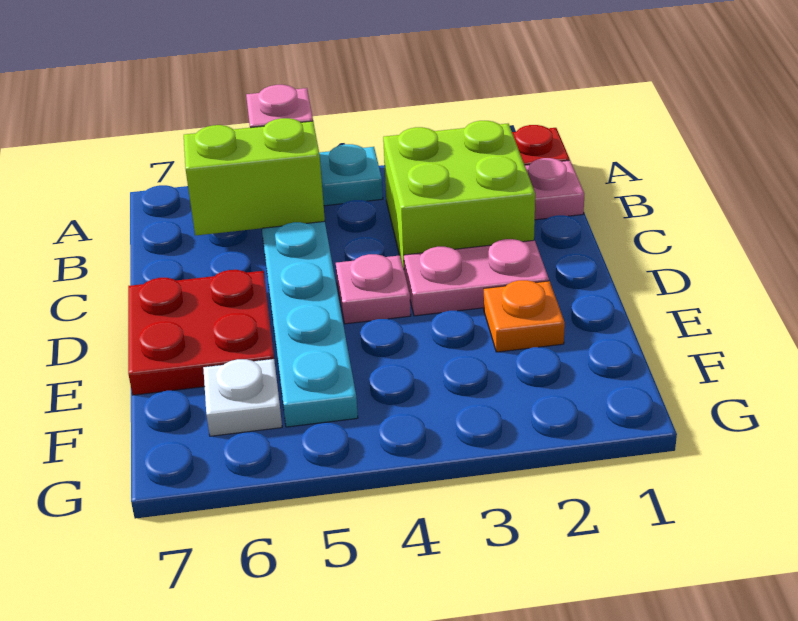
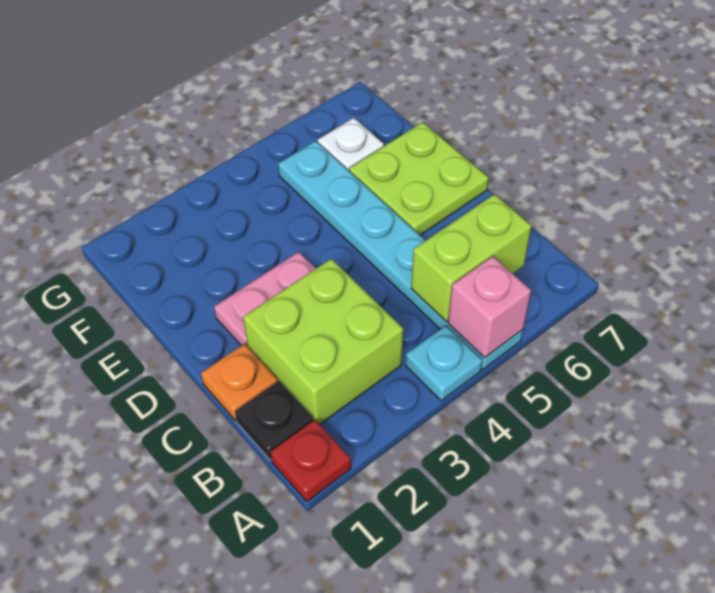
pink 1x1 plate [525,158,584,220] -> black 1x1 plate [235,381,313,460]
pink 1x1 plate [336,254,411,324] -> none
red 2x2 plate [128,270,274,395] -> lime 2x2 plate [349,122,489,235]
orange 1x1 plate [484,280,565,352] -> orange 1x1 plate moved to [201,344,278,420]

